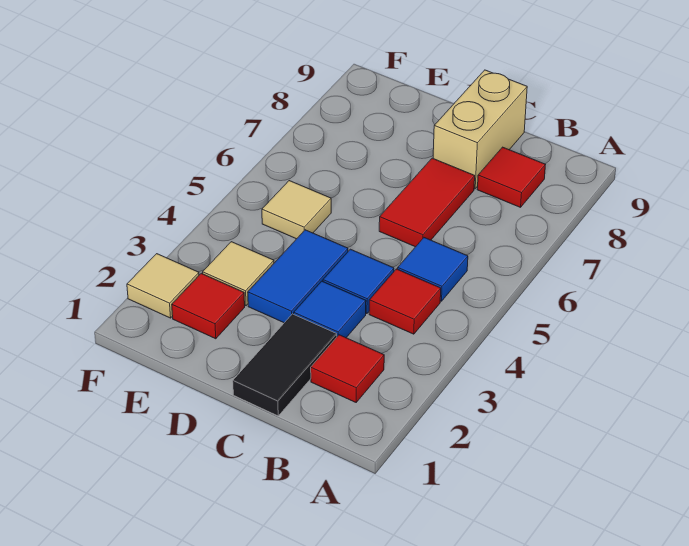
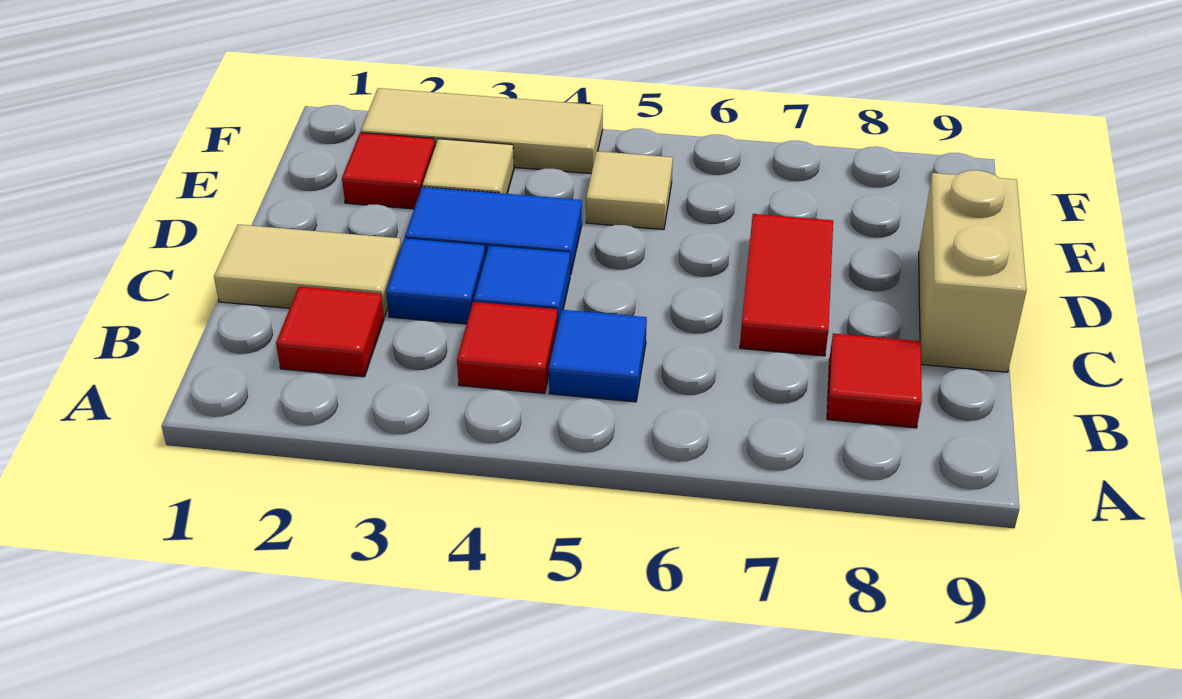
black 1x2 tile [233,314,337,416] -> tan 1x2 tile [214,225,401,317]
red 1x2 tile [379,158,475,247] -> red 1x2 tile turned to [740,214,833,356]
tan 1x2 brick [433,70,527,189] -> tan 1x2 brick turned to [919,170,1027,372]
tan 1x1 tile [127,254,199,318] -> tan 1x3 tile [361,88,603,174]

